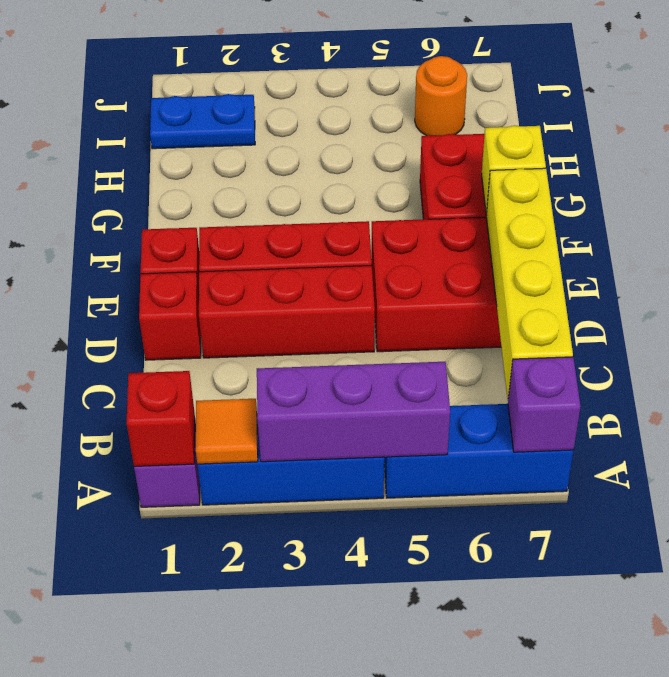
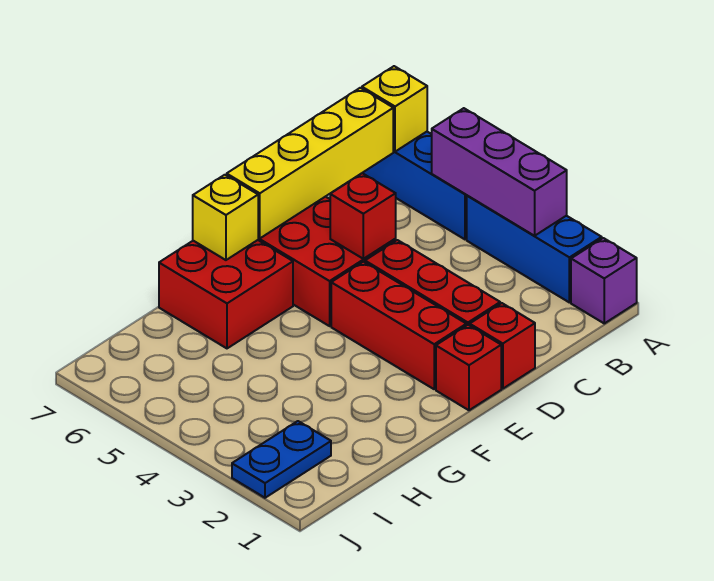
red 1x1 brick [127,371,195,466] -> red 1x1 brick moved to [330,173,396,259]
orange 1x1 tile [196,399,258,464] -> none
purple 1x1 brick [508,357,581,452] -> yellow 1x1 brick [362,66,427,152]
blue 1x2 plate [150,94,255,149] -> blue 1x2 plate turned to [232,421,331,498]
orange 1x1 round brick [415,56,467,136] -> none

